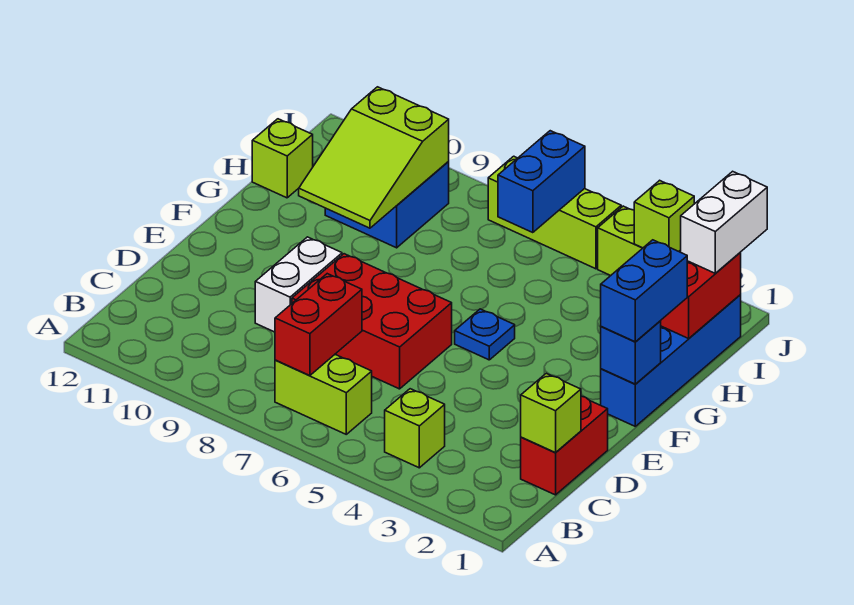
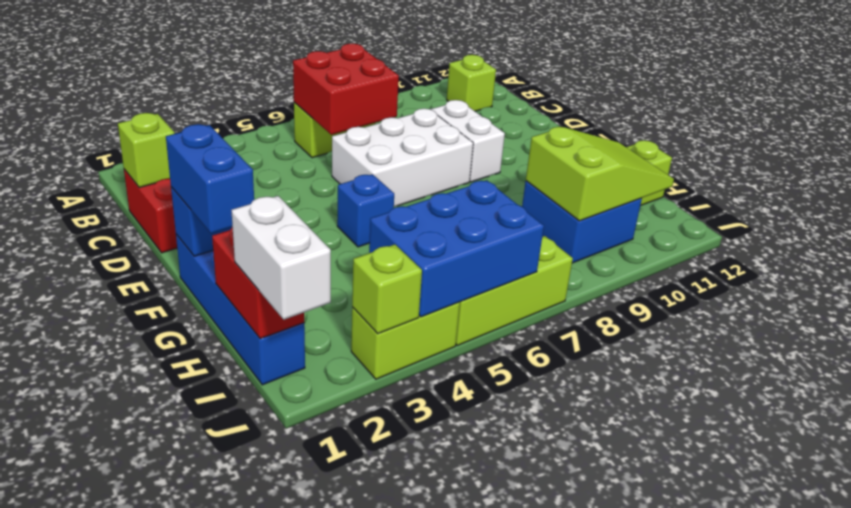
lime 1x1 brick [385,389,445,468] -> lime 1x1 brick moved to [447,55,496,111]
red 1x2 brick [275,274,362,376] -> red 2x2 brick [293,43,399,135]
red 2x3 brick [292,254,452,389] -> white 2x3 brick [332,109,473,206]
blue 1x1 plate [455,309,515,360] -> blue 1x1 brick [337,174,394,247]
lime 2x3 slope [299,87,449,228] -> lime 2x3 slope turned to [526,127,674,221]
blue 1x2 brick [498,131,585,233] -> blue 2x3 brick [369,180,544,317]

